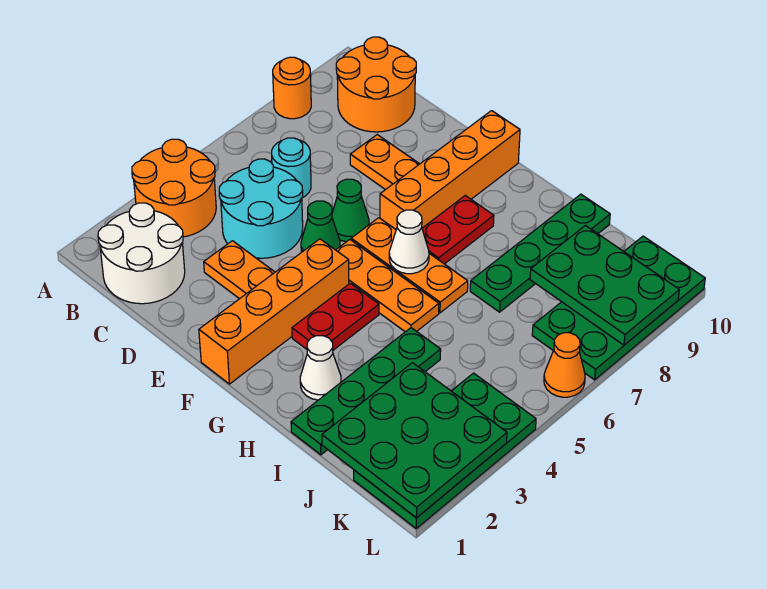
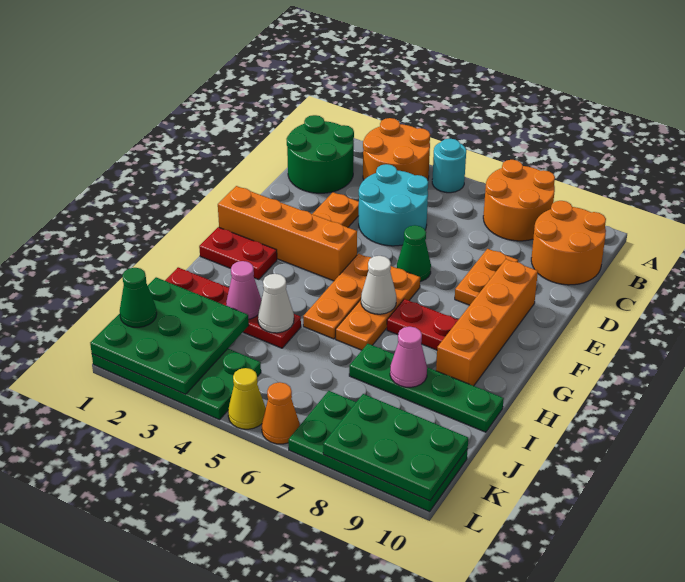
orange 1x1 round brick [273,57,311,119] -> orange 2x2 round brick [483,160,555,241]
white 2x2 round brick [98,203,185,304] -> green 2x2 round brick [287,115,354,193]
cyan 1x1 round brick [272,138,311,198] -> cyan 1x1 round brick moved to [432,139,466,193]
green 1x1 cone [301,201,340,252] -> green 1x1 cone moved to [120,268,157,327]
orange 1x4 brick [380,111,520,229] -> orange 1x4 brick turned to [436,259,538,386]
red 1x2 plate [292,283,379,350] -> red 1x2 plate moved to [199,227,277,280]
white 1x1 cone [300,336,341,400] -> white 1x1 cone moved to [258,274,294,333]
green 1x4 plate [291,328,441,455] -> red 1x4 plate [165,267,301,348]
none -> pink 1x1 cone [226,261,261,319]
none -> pink 1x1 cone [390,327,427,387]
green 2x3 plate [530,226,679,345] -> green 2x3 plate turned to [323,394,468,501]
none -> yellow 1x1 cone [228,368,266,429]

